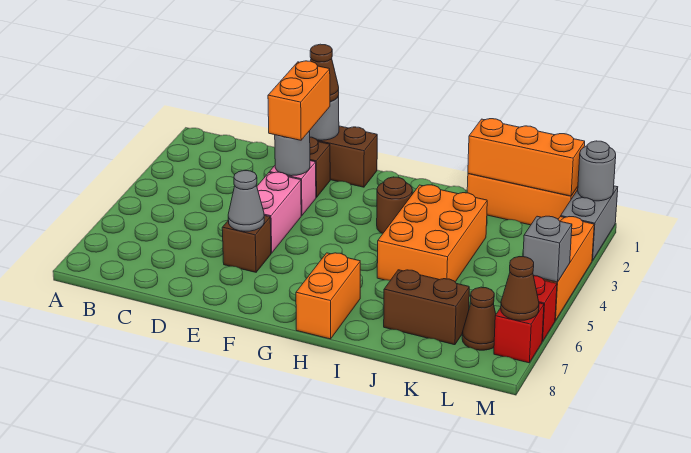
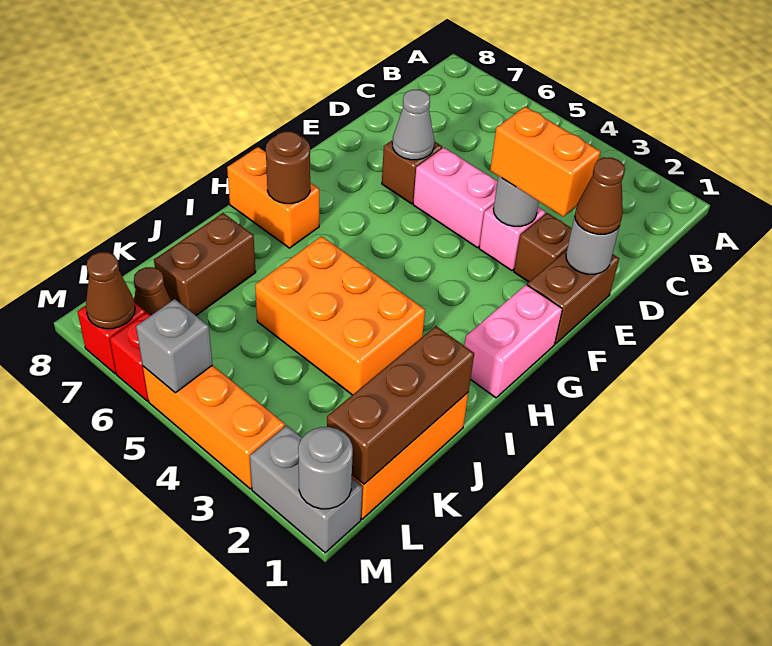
none -> pink 1x2 brick [465,285,562,398]
brown 1x1 round brick [377,177,412,233] -> brown 1x1 round brick moved to [266,131,310,204]
orange 1x3 brick [468,119,585,196] -> brown 1x3 brick [327,326,474,484]

